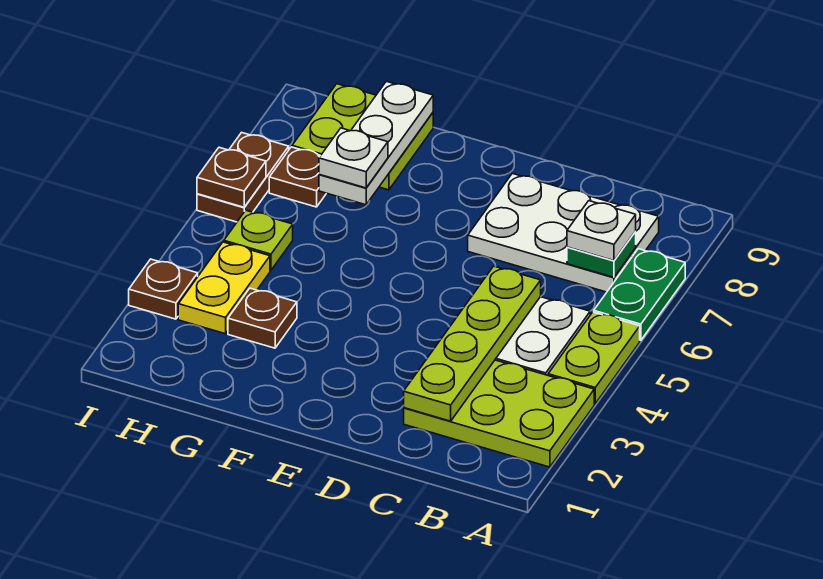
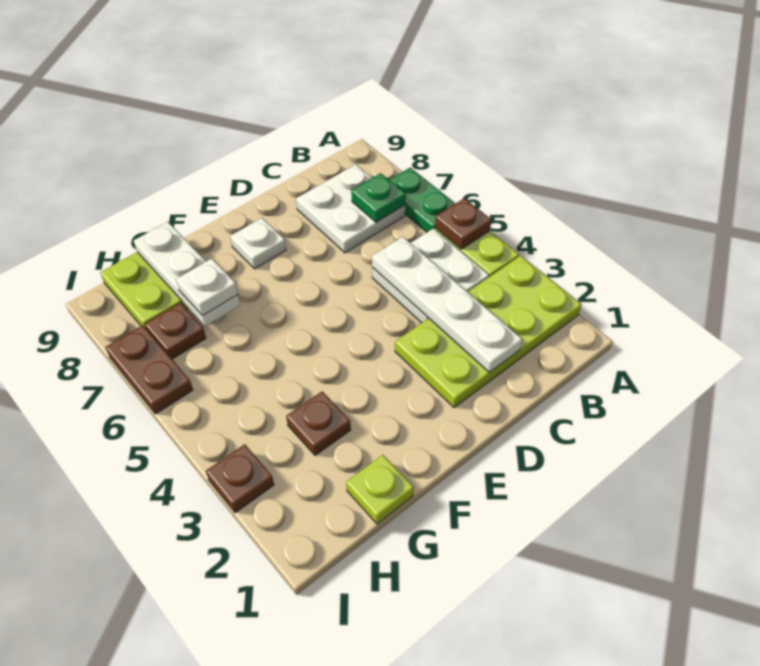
lime 2x3 plate [404,360,594,467] -> lime 2x4 plate [395,256,582,408]
white 2x3 plate [468,173,659,292] -> white 2x2 plate [296,165,405,253]
white 1x1 plate [567,201,636,261] -> white 1x1 plate moved to [230,218,286,269]
lime 1x4 plate [404,266,541,421] -> white 1x4 plate [372,237,522,372]
yellow 1x2 plate [178,242,270,334] -> none
lime 1x1 plate [224,210,293,270] -> lime 1x1 plate moved to [346,455,414,524]
brown 1x1 plate [197,147,266,207] -> brown 1x1 plate moved to [435,198,491,249]

